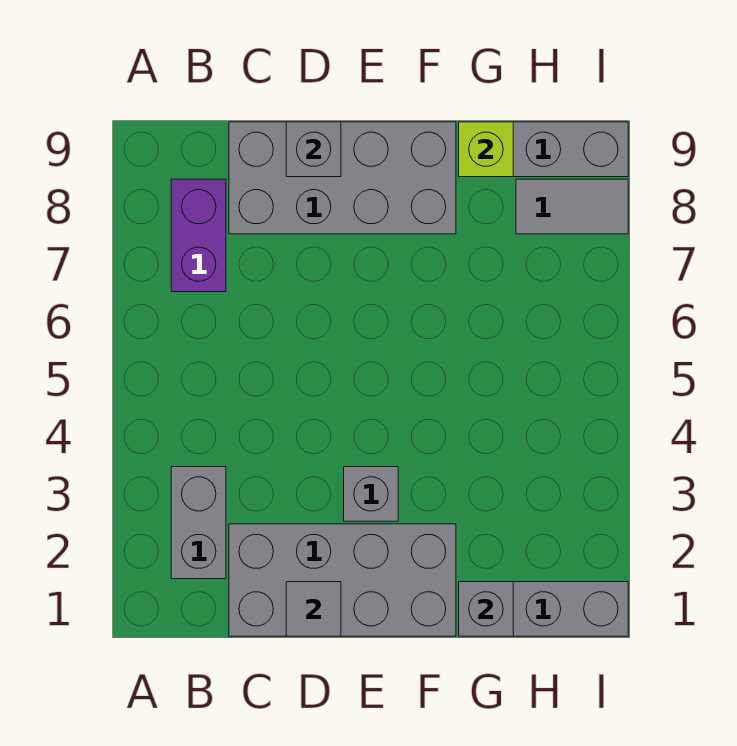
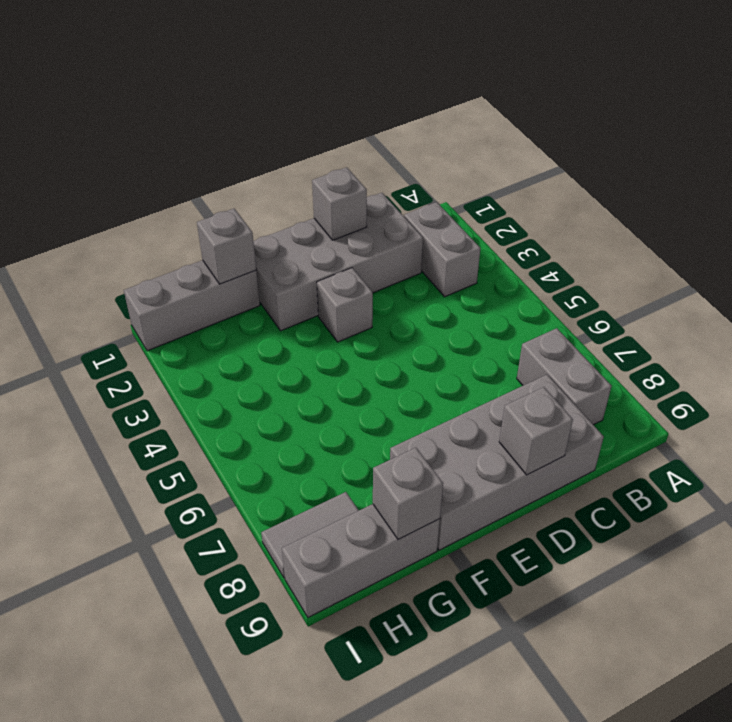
purple 1x2 brick [171,179,226,292] -> grey 1x2 brick [517,328,612,425]
grey 1x1 tile [286,582,341,636] -> grey 1x1 brick [312,167,367,240]
lime 1x1 brick [459,122,513,177] -> grey 1x1 brick [373,448,443,540]

